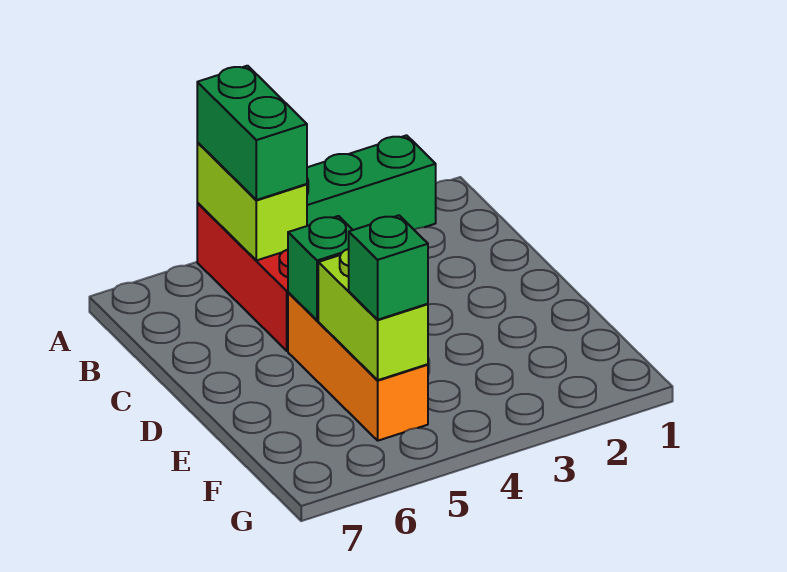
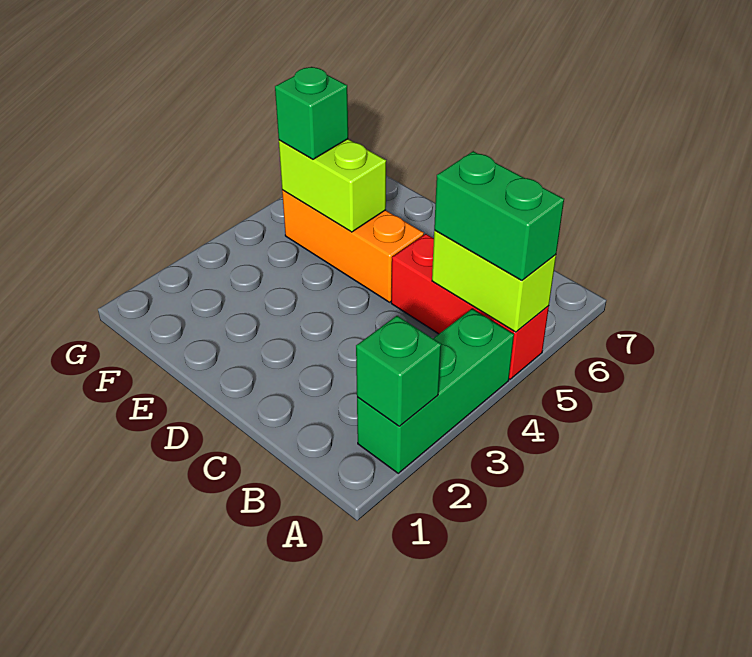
green 1x1 brick [288,216,352,320] -> green 1x1 brick moved to [356,316,441,426]

